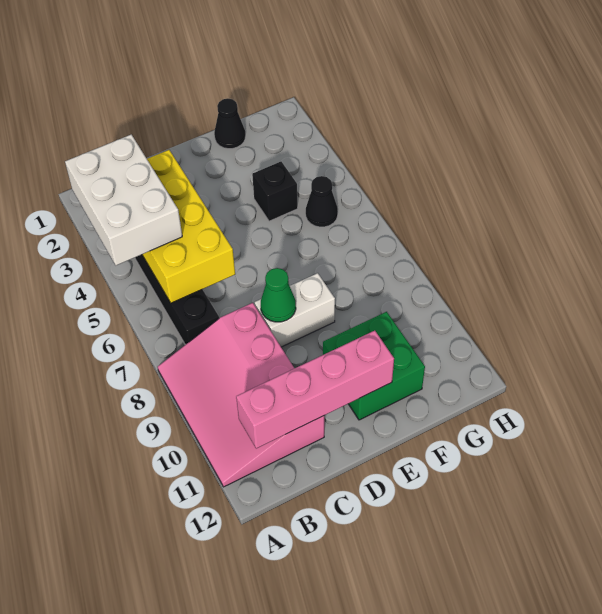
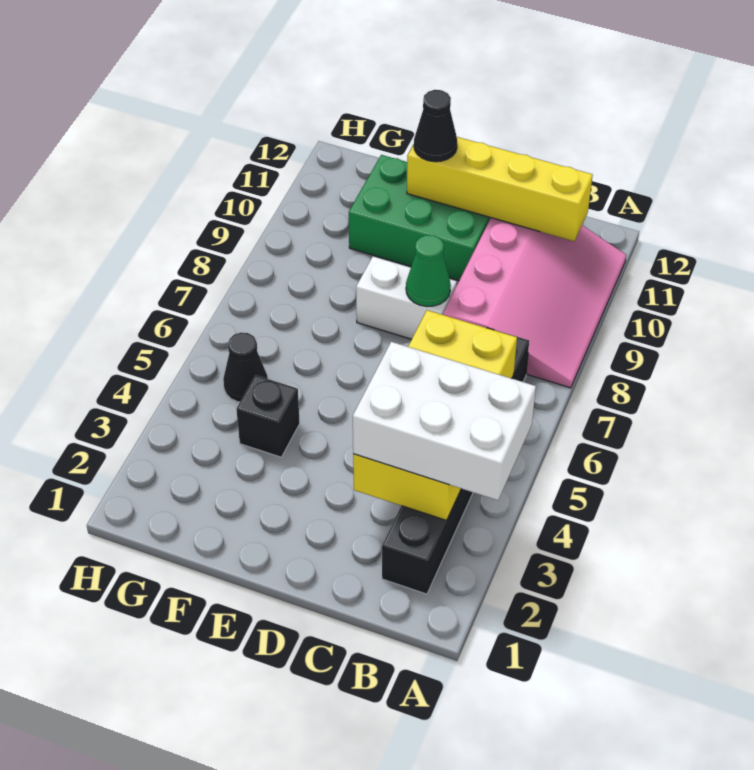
white 2x3 brick [65,135,182,265] -> white 2x3 brick turned to [353,342,536,500]
pink 1x4 brick [236,331,394,449] -> yellow 1x4 brick [407,137,593,241]
green 2x2 brick [323,312,425,420] -> green 2x3 brick [349,155,490,281]
black 1x1 cone [214,98,245,149] -> black 1x1 cone moved to [414,90,457,162]

